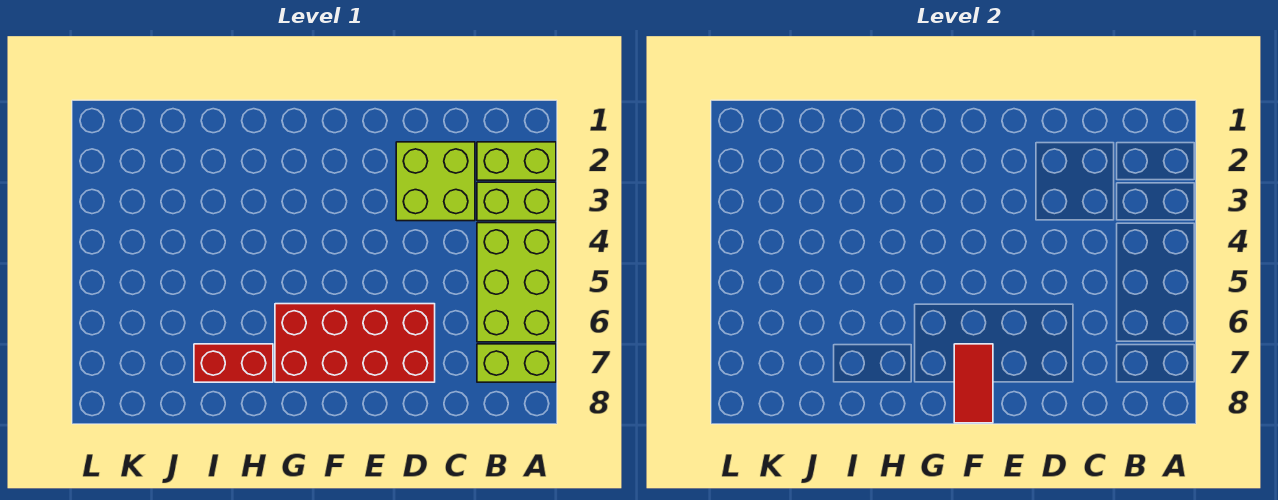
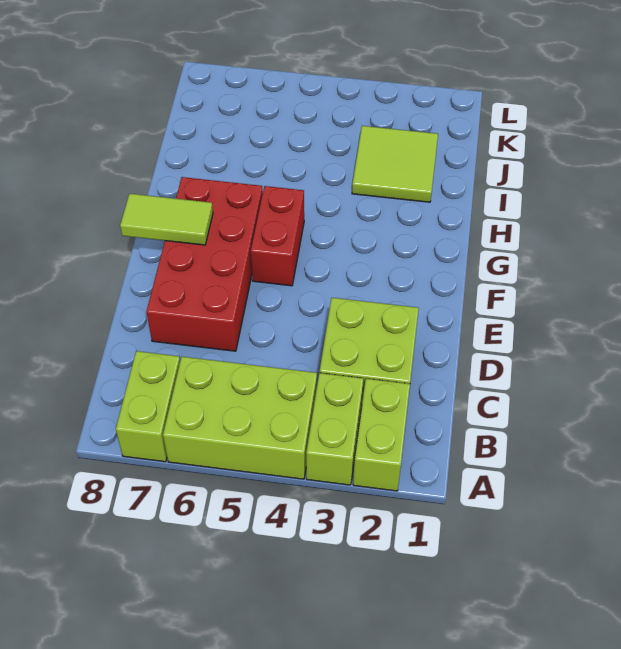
red 1x2 tile [954,344,993,423] -> lime 1x2 tile [120,194,213,245]
red 1x2 brick [194,344,273,382] -> red 1x2 brick moved to [251,186,304,286]
none -> lime 2x2 tile [352,126,438,202]

